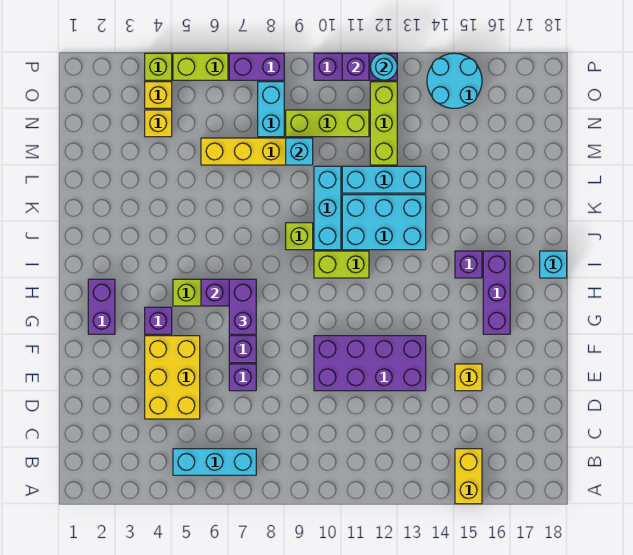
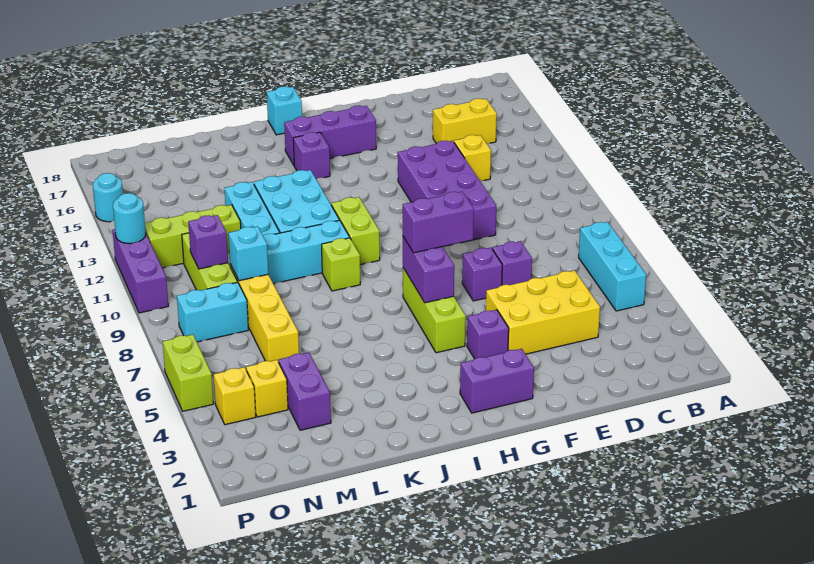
yellow 1x2 brick [455,449,482,504] -> yellow 1x2 brick moved to [433,99,497,144]
yellow 1x1 brick [455,364,482,391] -> yellow 1x1 brick moved to [454,135,491,181]
cyan 2x2 round brick [427,53,482,108] -> cyan 1x1 round brick [93,173,123,222]
lime 1x1 brick [145,53,172,80] -> none
purple 1x2 brick [229,53,284,80] -> purple 1x2 brick moved to [279,353,331,430]
purple 1x1 brick [342,53,369,80] -> purple 1x1 brick moved to [188,215,228,269]

